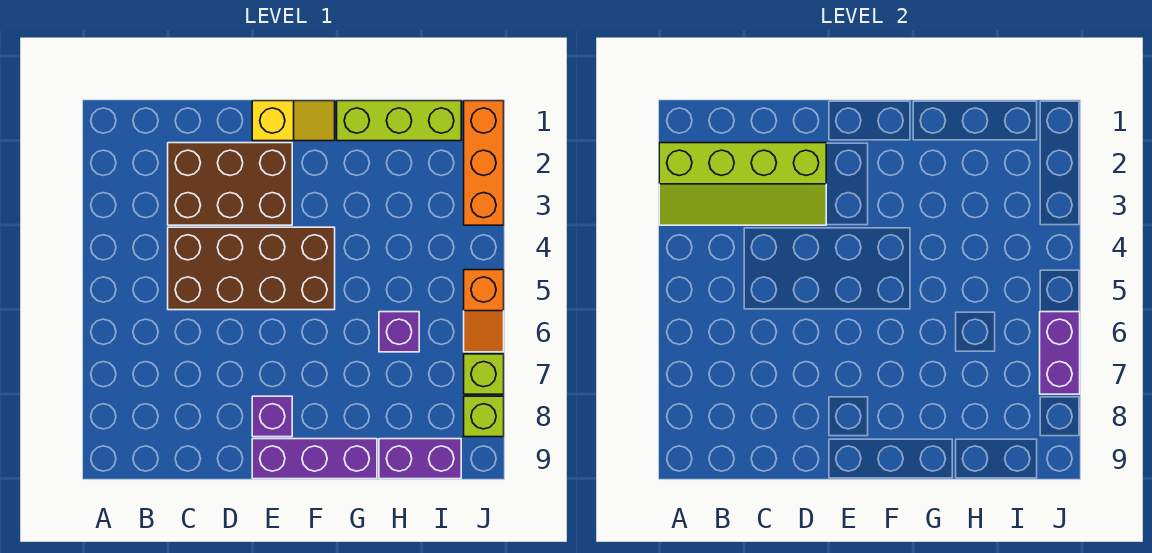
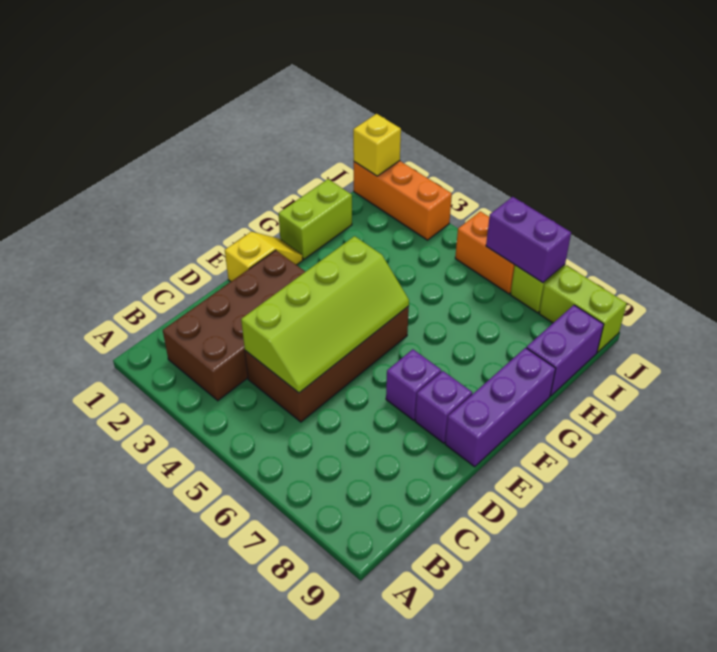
lime 2x4 slope [659,143,826,225] -> lime 2x4 slope moved to [241,236,409,393]
brown 2x3 brick [168,143,292,225] -> brown 2x4 brick [163,250,305,401]
lime 1x3 brick [337,101,461,141] -> lime 1x2 brick [279,179,352,259]
purple 1x1 brick [379,312,419,352] -> purple 1x1 brick moved to [386,349,441,420]
none -> yellow 1x1 brick [353,114,401,176]
orange 1x2 slope [464,270,504,352] -> orange 1x2 brick [455,211,515,294]
lime 1x1 brick [464,396,504,437] -> lime 1x2 brick [539,265,627,352]

